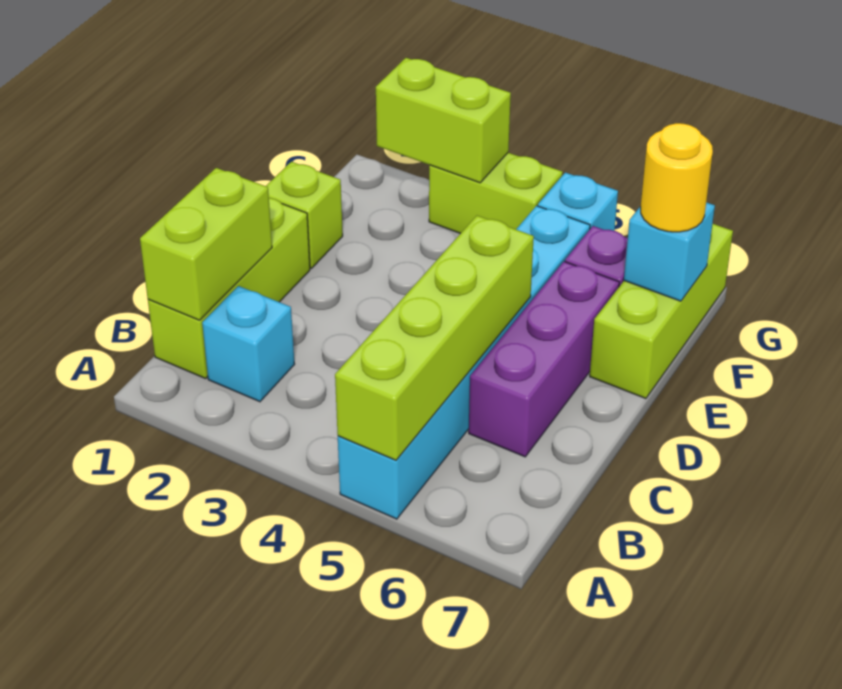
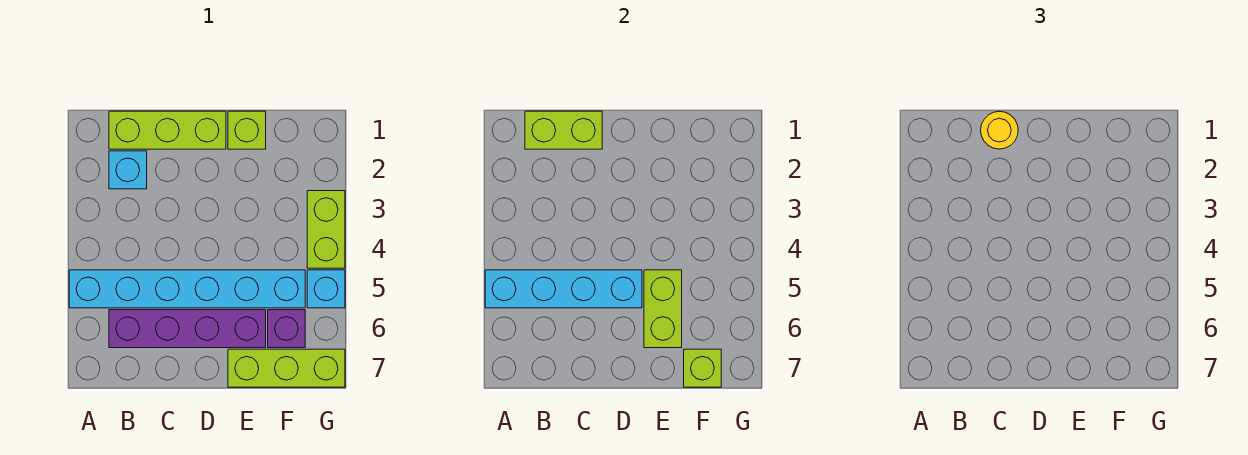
lime 1x4 brick [335,216,534,460] -> cyan 1x4 brick [485,270,642,308]
purple 1x3 brick [469,262,619,457] -> purple 1x4 brick [109,310,266,348]
cyan 1x1 brick [624,202,715,301] -> lime 1x1 brick [684,349,721,387]
yellow 1x1 round brick [641,123,713,232] -> yellow 1x1 round brick moved to [981,111,1018,149]
lime 1x2 brick [376,58,511,183] -> lime 1x2 brick moved to [644,270,682,348]

